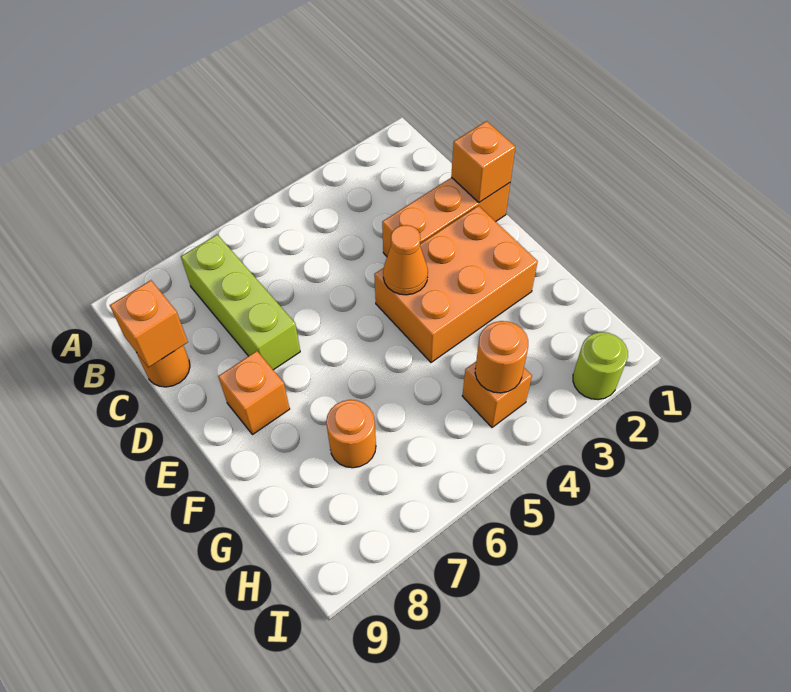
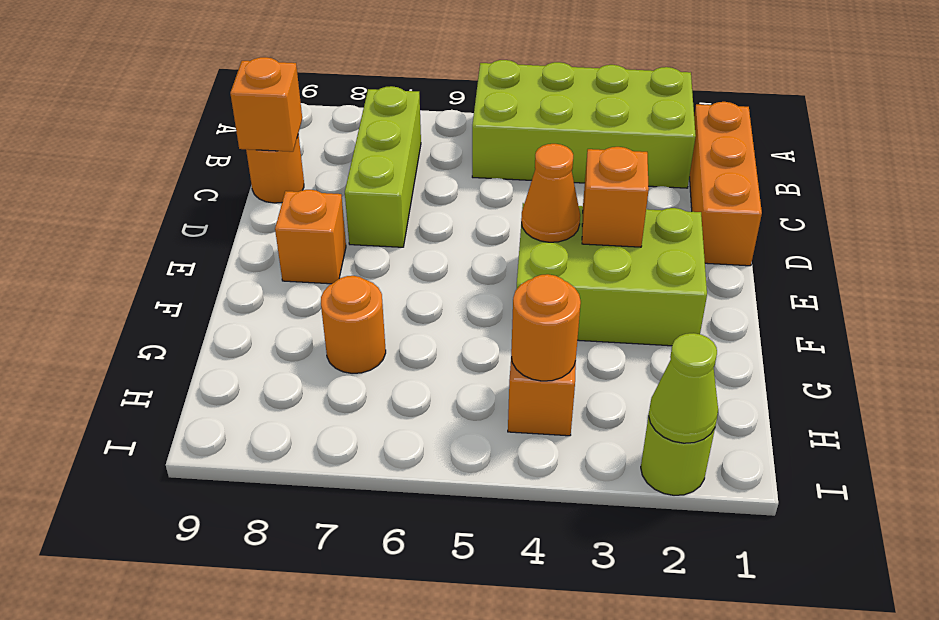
none -> lime 2x4 brick [472,60,696,188]
orange 1x3 brick [382,177,510,256] -> orange 1x3 brick turned to [689,102,762,266]
orange 1x1 brick [451,121,515,202] -> orange 1x1 brick moved to [582,147,649,247]
orange 2x3 brick [374,206,538,362] -> lime 2x3 brick [516,203,707,346]
none -> lime 1x1 cone [649,333,718,443]

